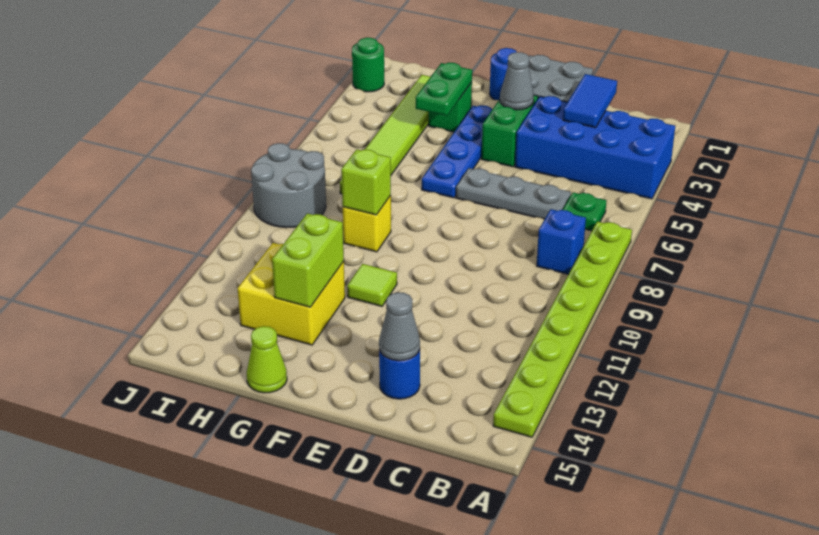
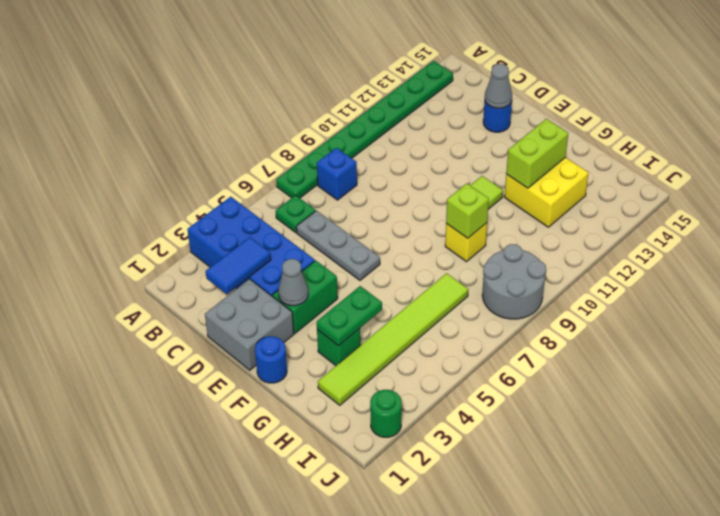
lime 1x8 plate [493,221,632,437] -> green 1x8 plate [276,61,453,198]
blue 1x4 plate [422,105,492,198] -> none
lime 1x1 cone [247,326,287,393] -> none

